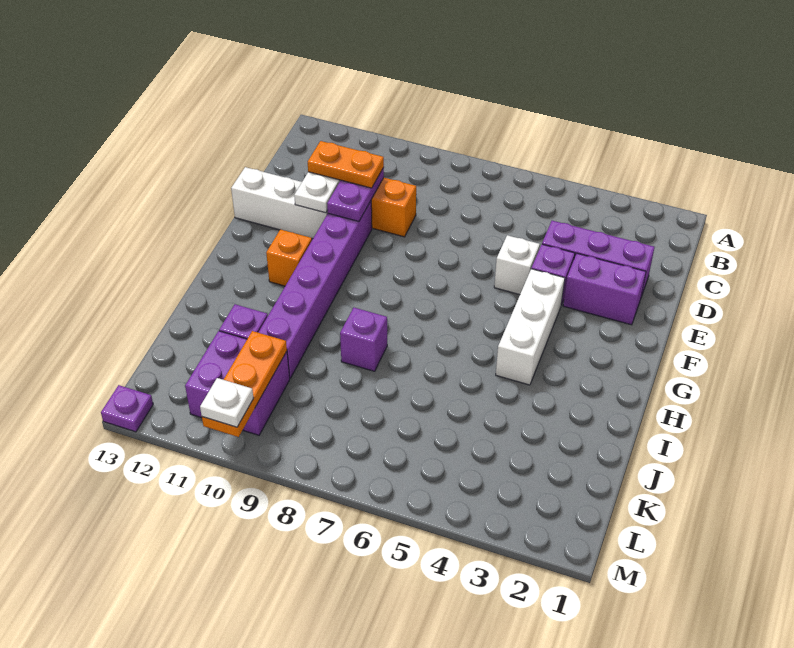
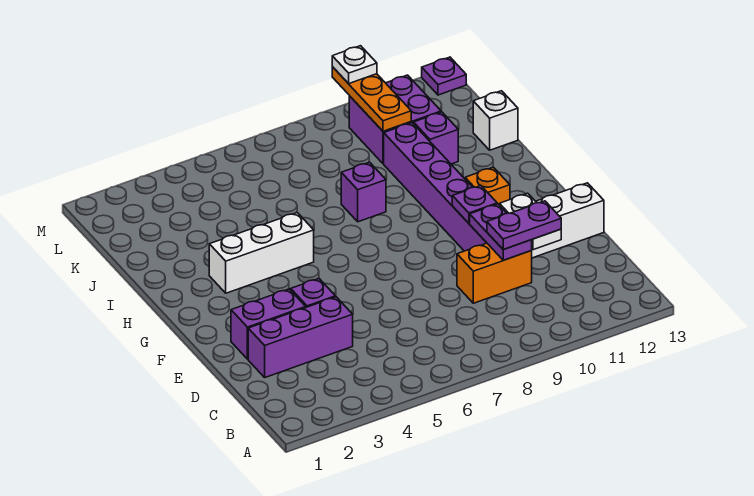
orange 1x2 plate [308,141,384,188] -> purple 1x2 plate [487,201,561,249]
white 1x1 brick [494,235,540,295] -> white 1x1 brick moved to [473,91,518,150]
white 1x3 brick [496,269,565,385] -> white 1x3 brick turned to [209,213,314,293]
none -> purple 1x1 plate [452,185,497,223]

